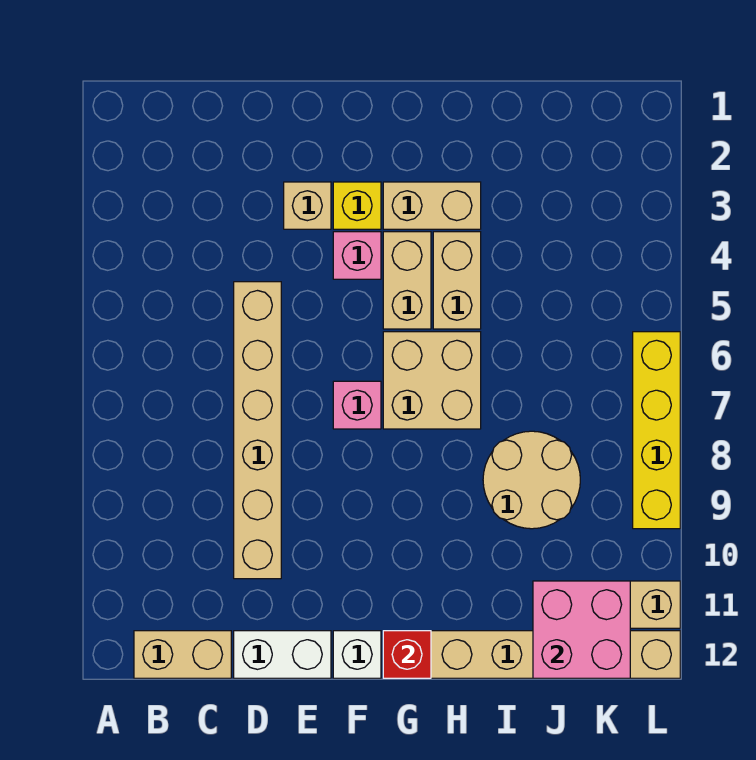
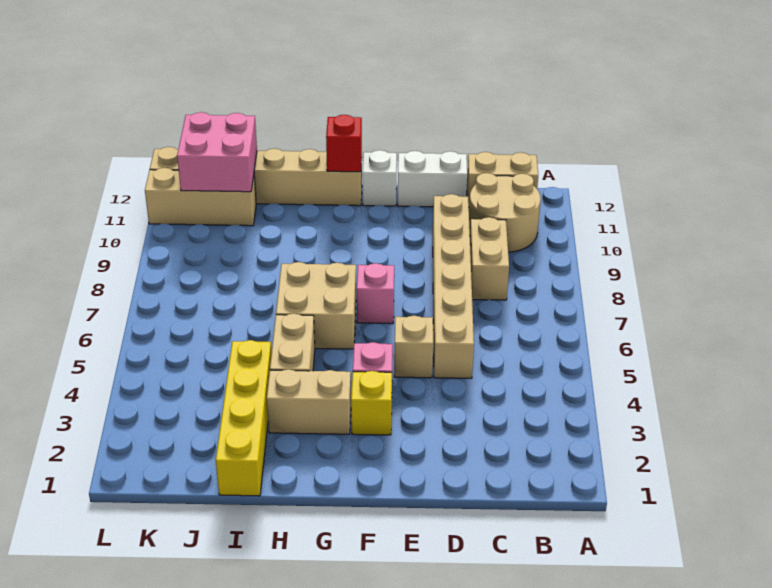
tan 1x1 brick [284,182,331,229] -> tan 1x1 brick moved to [394,316,433,378]
tan 1x2 brick [383,232,431,329] -> tan 1x2 brick moved to [470,217,509,300]
tan 2x2 round brick [483,431,580,529] -> tan 2x2 round brick moved to [469,173,541,252]
yellow 1x4 brick [633,332,680,529] -> yellow 1x4 brick moved to [216,340,272,496]

